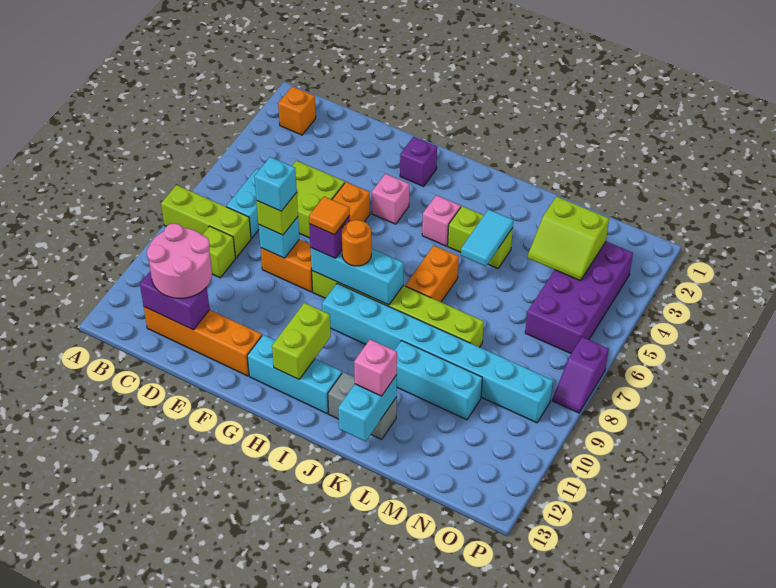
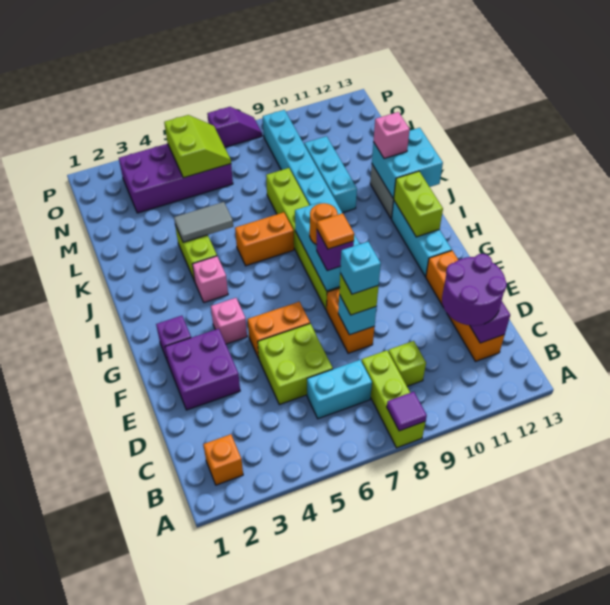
none -> purple 1x1 tile [387,392,427,431]
pink 2x2 round brick [147,223,212,298] -> purple 2x2 round brick [442,254,507,326]
none -> purple 2x2 brick [165,329,240,410]
lime 1x2 brick [272,303,331,379] -> lime 1x2 brick turned to [394,171,443,237]
cyan 1x2 tile [461,209,513,266] -> grey 1x2 tile [174,202,233,242]
cyan 1x2 brick [338,375,397,441] -> cyan 2x2 brick [372,128,443,199]
lime 2x2 slope [528,196,609,281] -> lime 2x2 slope moved to [164,115,231,178]

